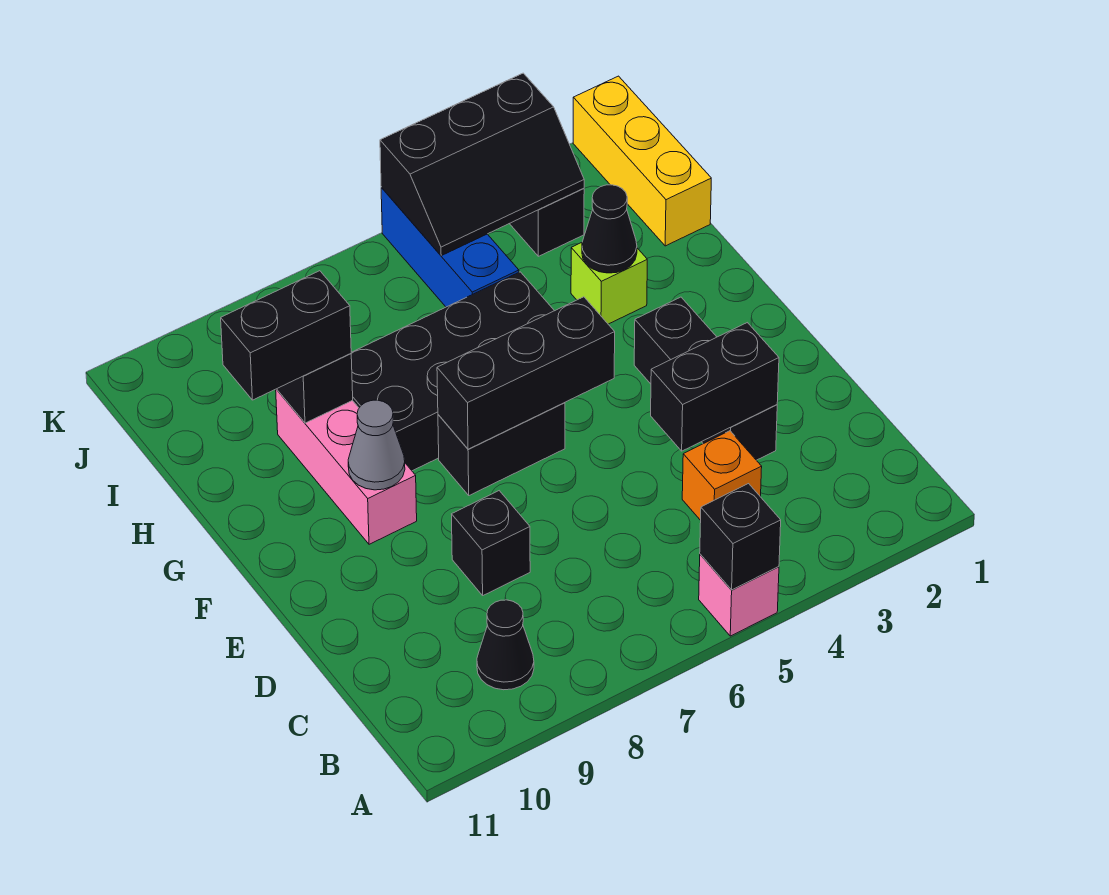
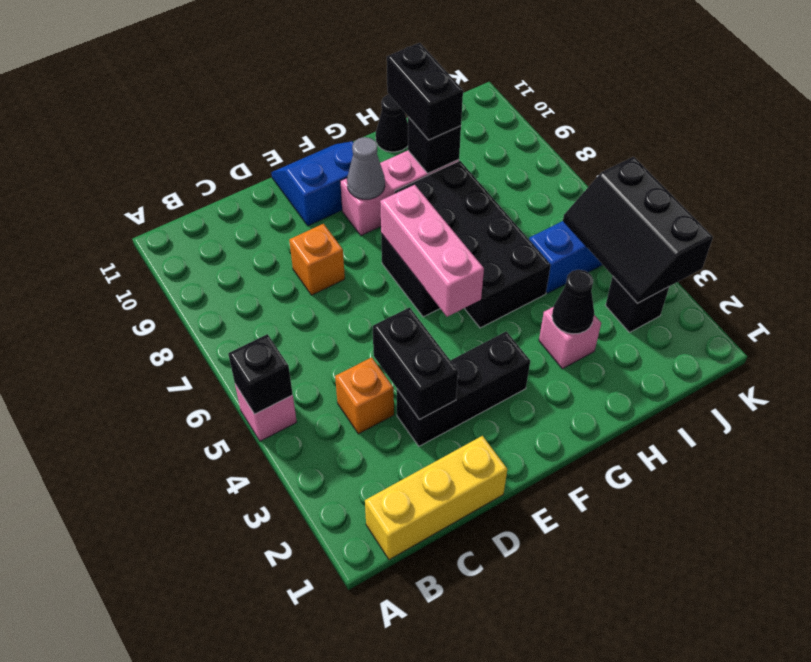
black 1x1 cone [477,600,534,690] -> black 1x1 cone moved to [376,95,408,152]
black 1x1 brick [452,491,530,595] -> orange 1x1 brick [289,224,345,295]
none -> blue 2x2 slope [271,141,354,226]
black 1x3 brick [437,297,615,449] -> pink 1x3 brick [380,185,484,317]
lime 1x1 brick [571,243,647,324] -> pink 1x1 brick [539,307,601,369]
yellow 1x3 brick [573,76,711,246] -> yellow 1x3 brick moved to [365,436,507,560]

